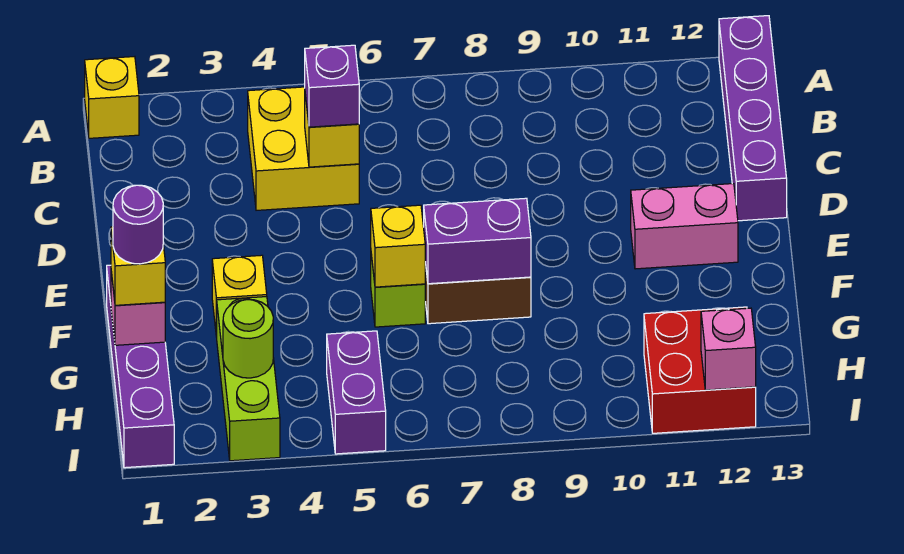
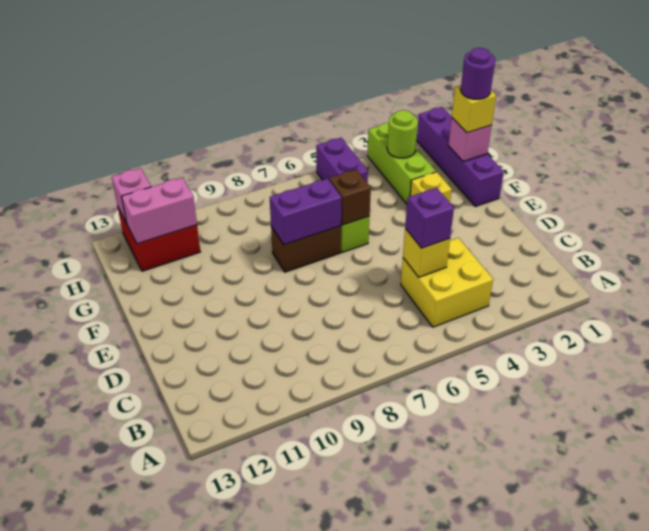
yellow 1x1 brick [85,57,139,138] -> none
purple 1x4 brick [719,16,787,221] -> none
pink 1x2 brick [631,184,738,269] -> pink 1x2 brick moved to [122,178,197,244]
yellow 1x1 brick [371,205,425,287] -> brown 1x1 brick [329,169,371,225]

